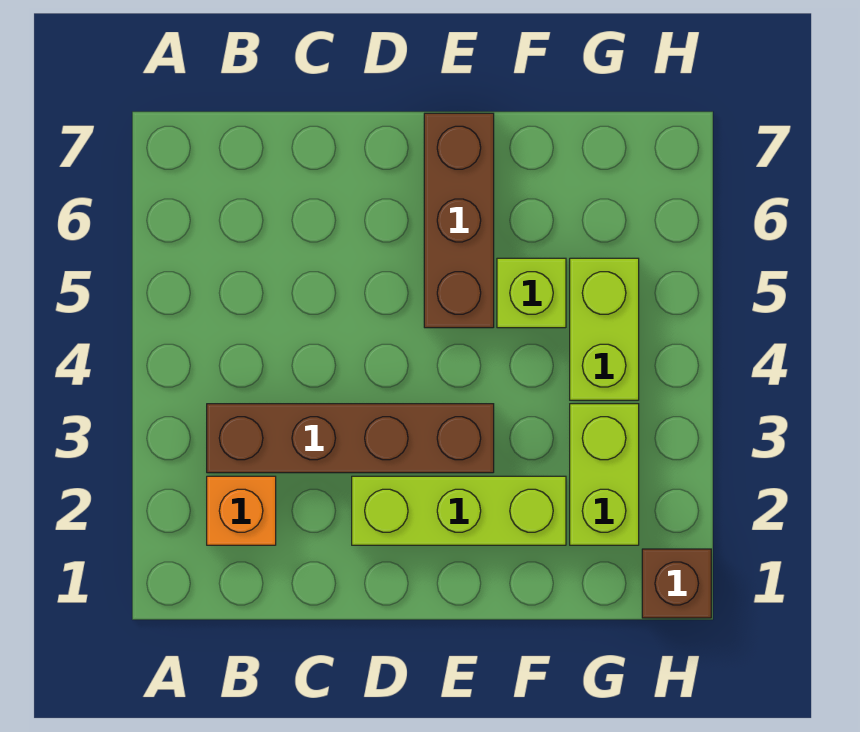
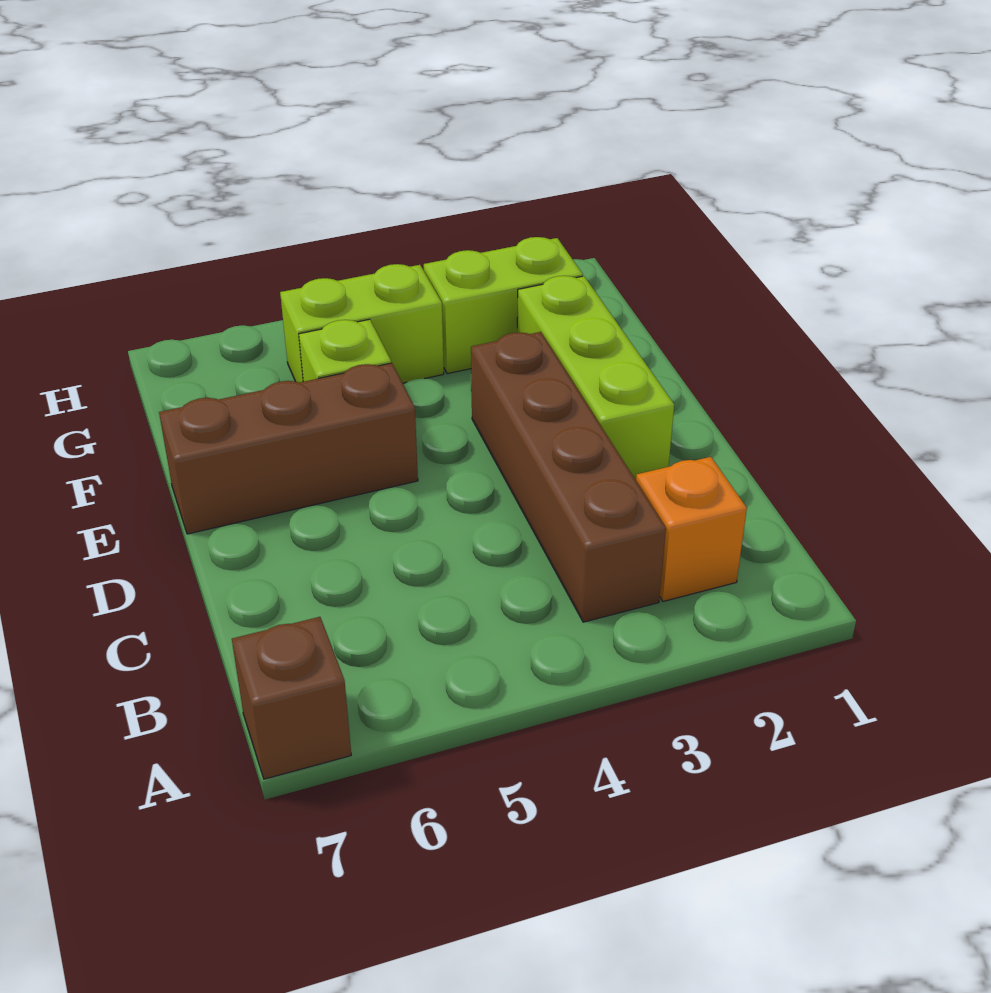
brown 1x1 brick [642,549,711,618] -> brown 1x1 brick moved to [232,617,351,779]

